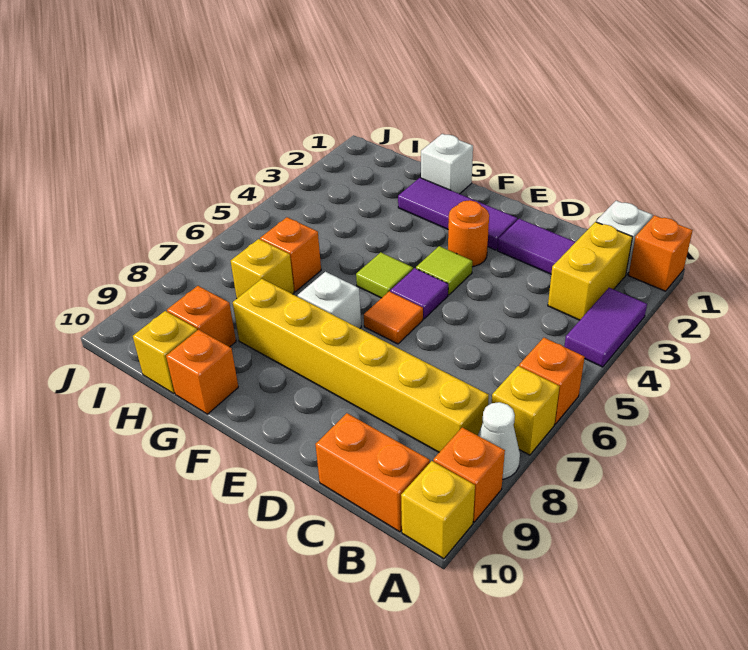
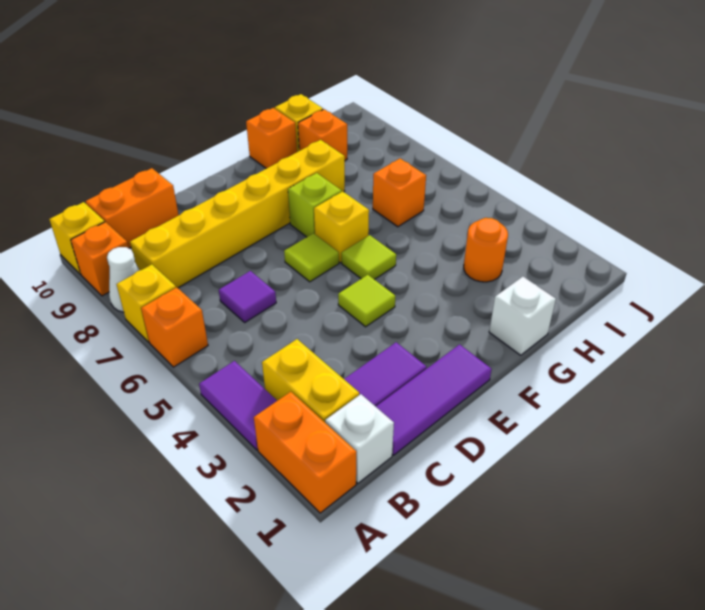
orange 1x1 brick [628,215,693,291] -> orange 1x2 brick [254,392,356,513]
purple 1x3 tile [398,178,517,250] -> purple 1x3 tile moved to [376,345,492,455]
orange 1x1 round brick [448,200,489,267] -> orange 1x1 round brick moved to [464,218,508,282]
purple 1x1 tile [390,268,448,319] -> purple 1x1 tile moved to [219,271,276,322]
orange 1x1 tile [364,291,423,344] -> lime 1x1 tile [284,233,339,282]
white 1x1 brick [298,272,361,328] -> lime 1x1 brick [288,173,342,237]
yellow 1x1 brick [231,239,294,298] -> yellow 1x1 brick moved to [314,191,369,263]

